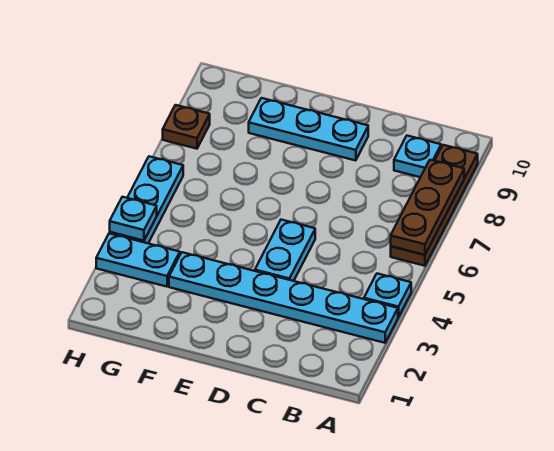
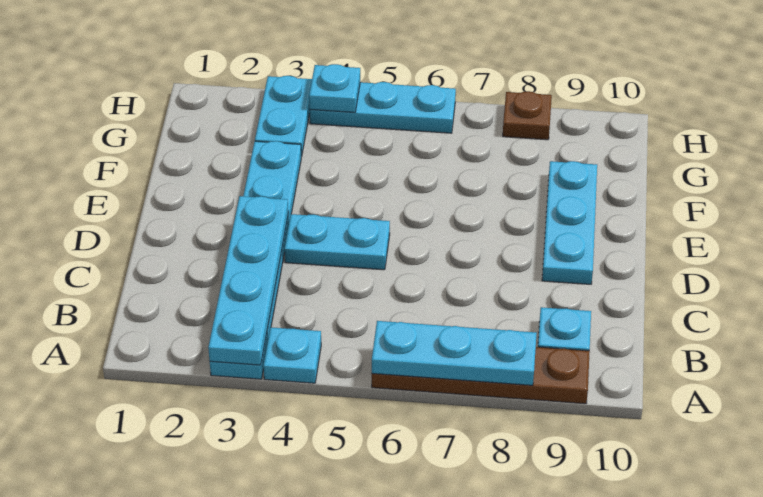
none -> cyan 1x4 plate [208,196,288,365]
brown 1x3 plate [391,160,464,255] -> cyan 1x3 plate [372,321,537,385]

